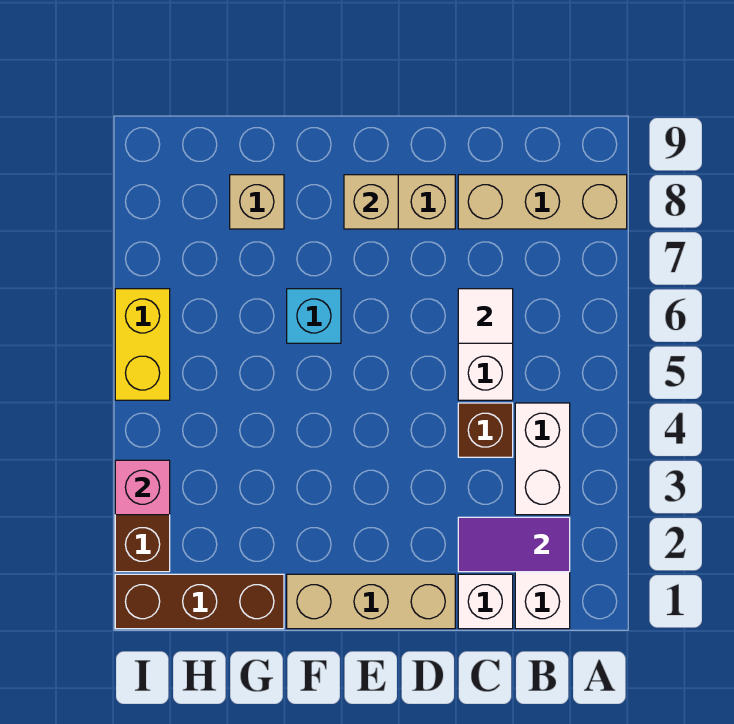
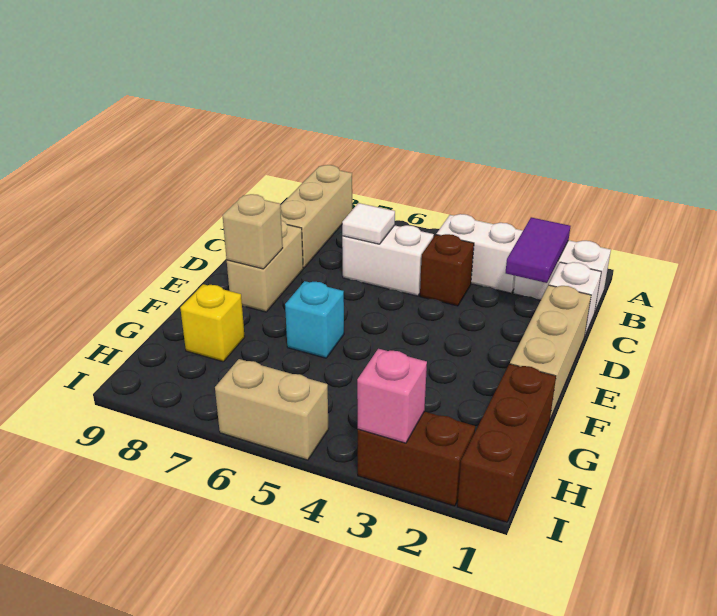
tan 1x1 brick [230,175,284,229] -> yellow 1x1 brick [180,284,245,362]
yellow 1x2 brick [115,289,170,400] -> tan 1x2 brick [215,359,329,460]

